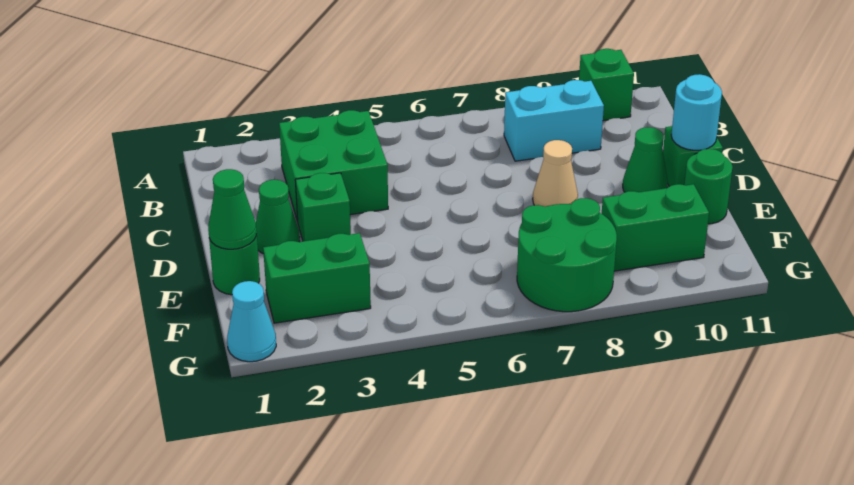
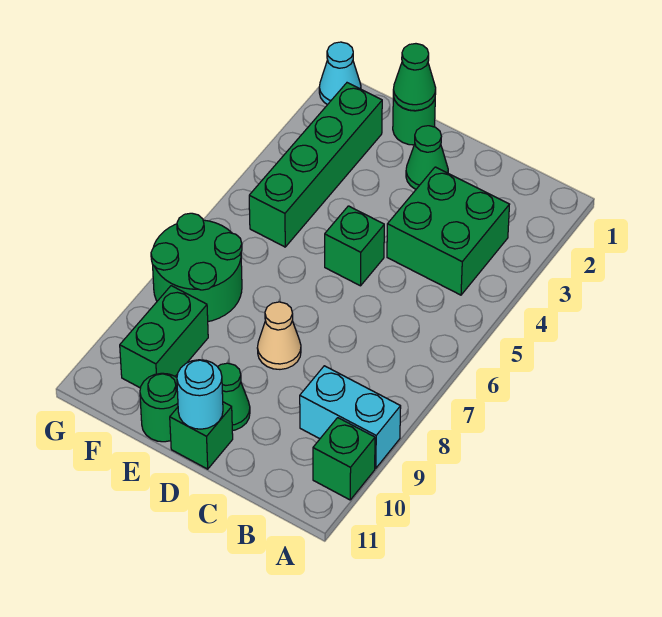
cyan 1x2 brick [504,80,604,161] -> cyan 1x2 brick turned to [300,366,401,468]
green 1x1 brick [295,173,351,241] -> green 1x1 brick moved to [325,206,384,286]
green 1x2 brick [263,233,371,323] -> green 1x4 brick [249,83,382,247]

